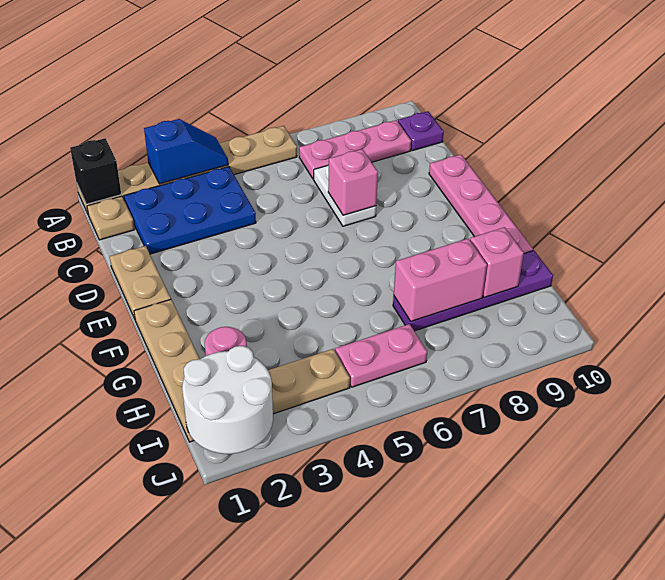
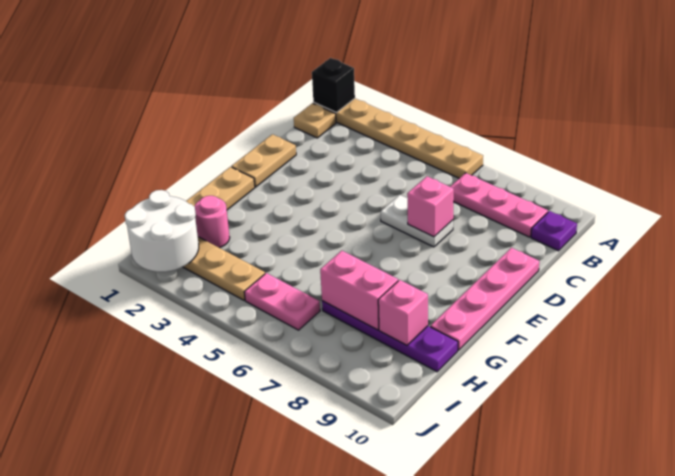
blue 1x2 slope [144,119,228,184] -> none
blue 2x3 plate [124,167,256,254] -> none
white 1x2 plate [314,165,376,226] -> white 1x2 plate turned to [381,195,453,247]

